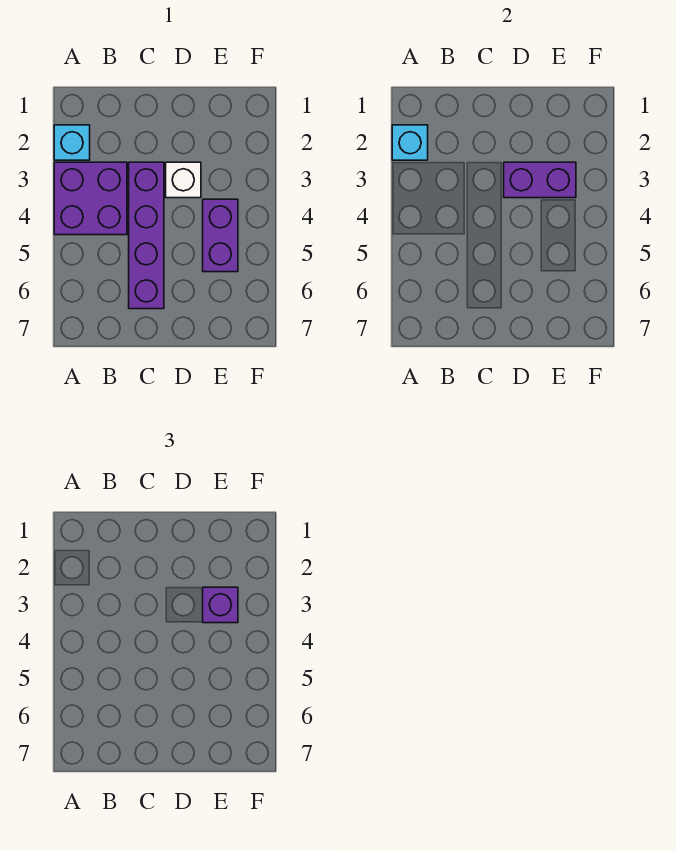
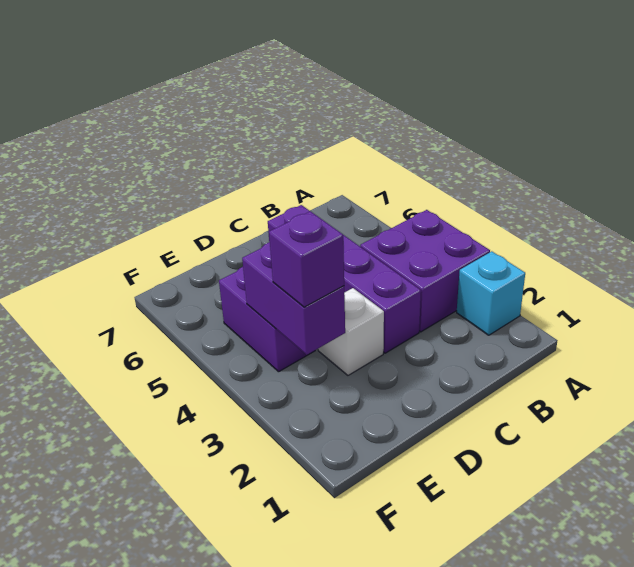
cyan 1x1 brick [392,125,428,160] -> none
purple 1x2 brick [504,162,576,198] -> purple 1x2 brick turned to [242,242,345,355]

